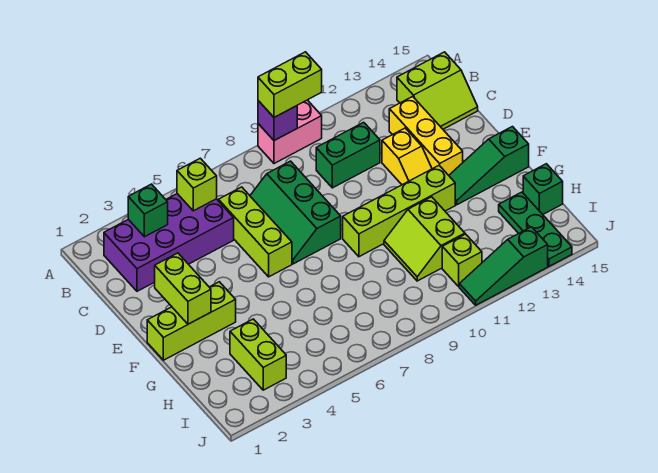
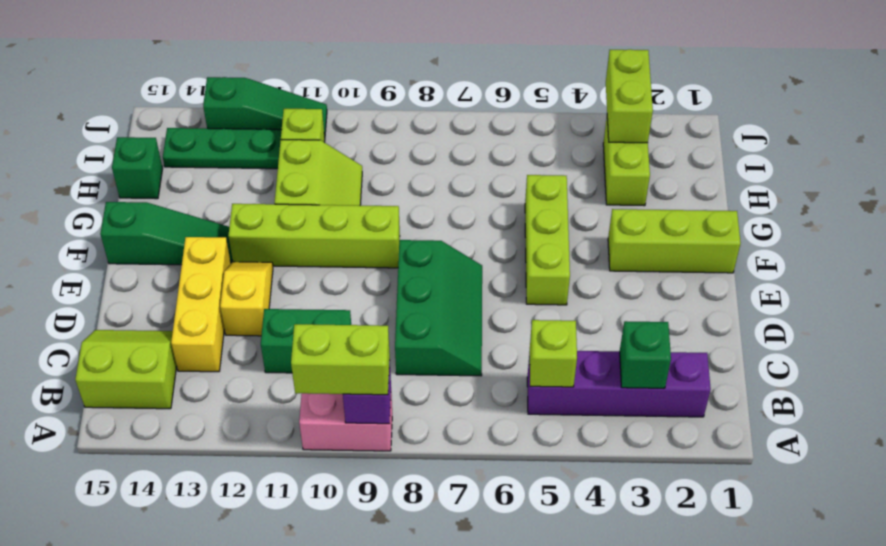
purple 2x4 brick [104,194,234,291] -> purple 1x4 brick [527,351,711,417]
lime 1x3 brick [219,187,292,277] -> lime 1x3 brick moved to [525,175,570,305]
lime 1x2 brick [155,253,211,324] -> lime 1x2 brick moved to [606,49,653,143]
green 1x3 plate [499,192,572,266] -> green 1x3 plate turned to [163,128,281,169]

